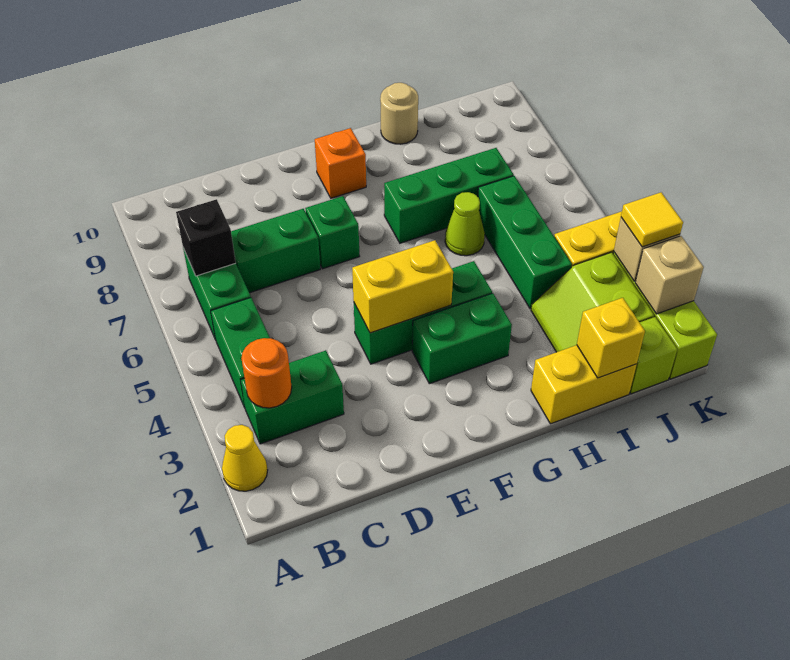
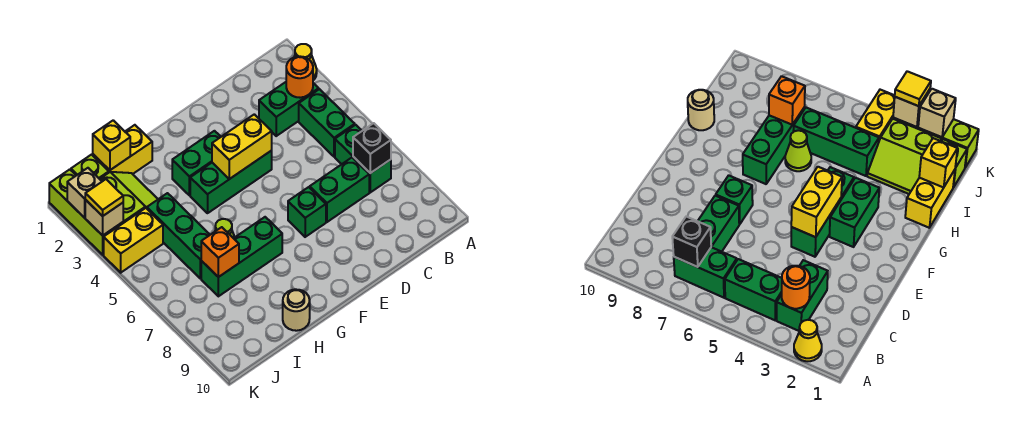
orange 1x1 brick [315,128,366,198] -> orange 1x1 brick moved to [201,227,239,277]

